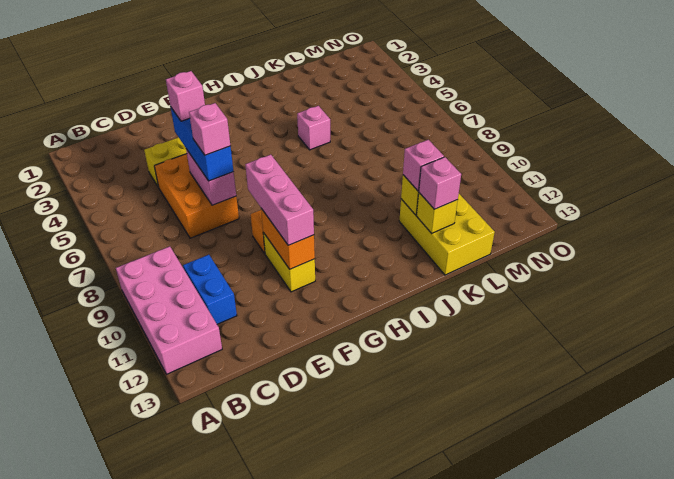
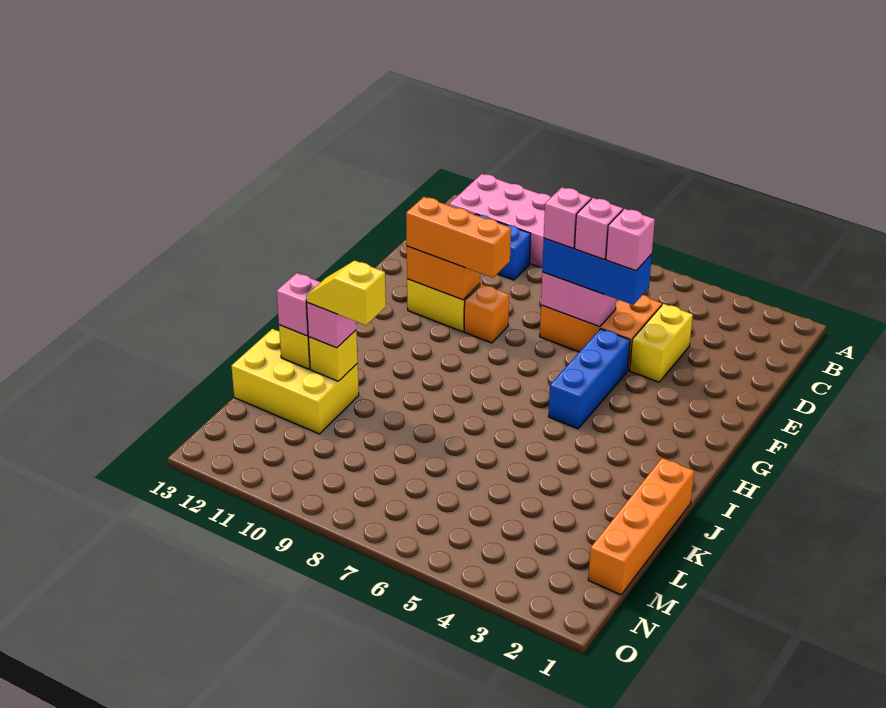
none -> blue 1x3 brick [549,329,630,429]
pink 1x3 brick [245,155,314,245] -> orange 1x3 brick [406,197,511,278]
none -> orange 1x4 brick [588,458,694,595]
pink 1x1 brick [297,106,330,150] -> pink 1x1 brick moved to [575,198,623,259]
none -> yellow 1x2 slope [306,261,386,325]

